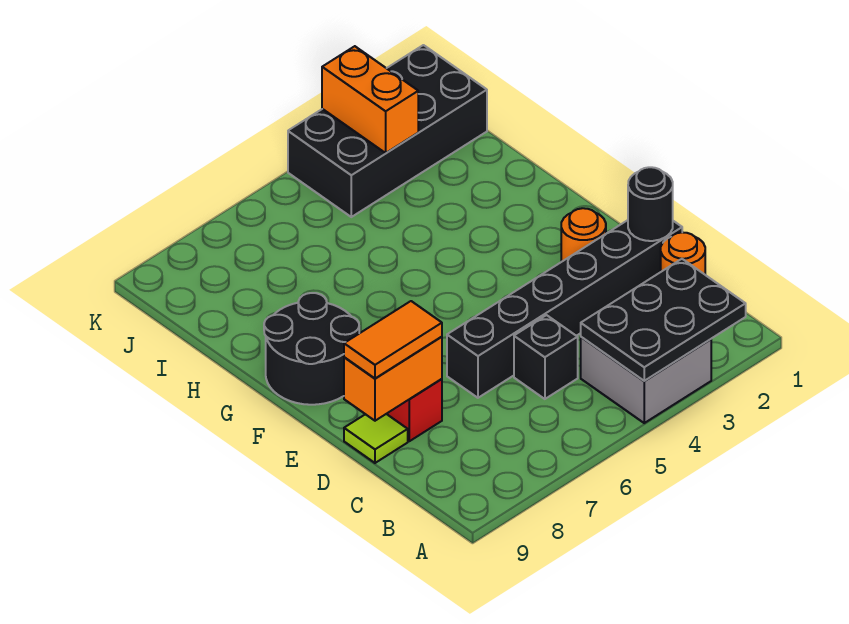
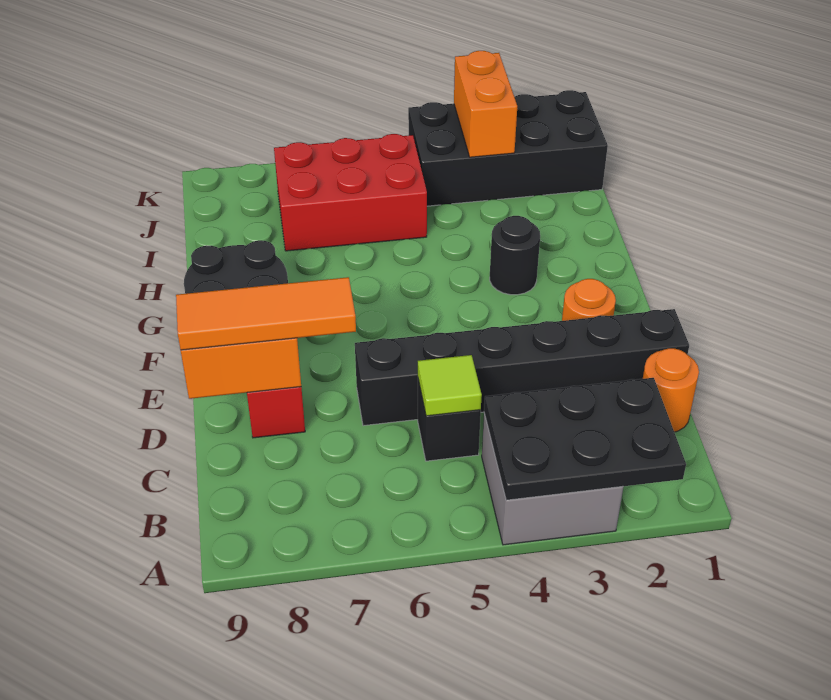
black 1x1 round brick [628,167,673,241] -> black 1x1 round brick moved to [490,216,540,295]
orange 1x2 tile [344,301,442,378] -> orange 1x3 tile [176,277,356,350]
lime 1x1 tile [344,414,408,463] -> lime 1x1 tile moved to [418,355,482,416]
none -> red 2x3 brick [274,134,427,251]

